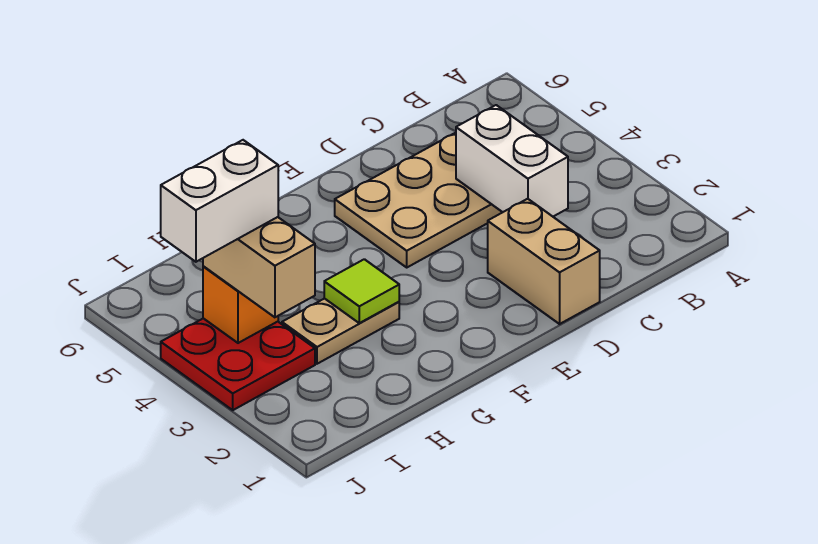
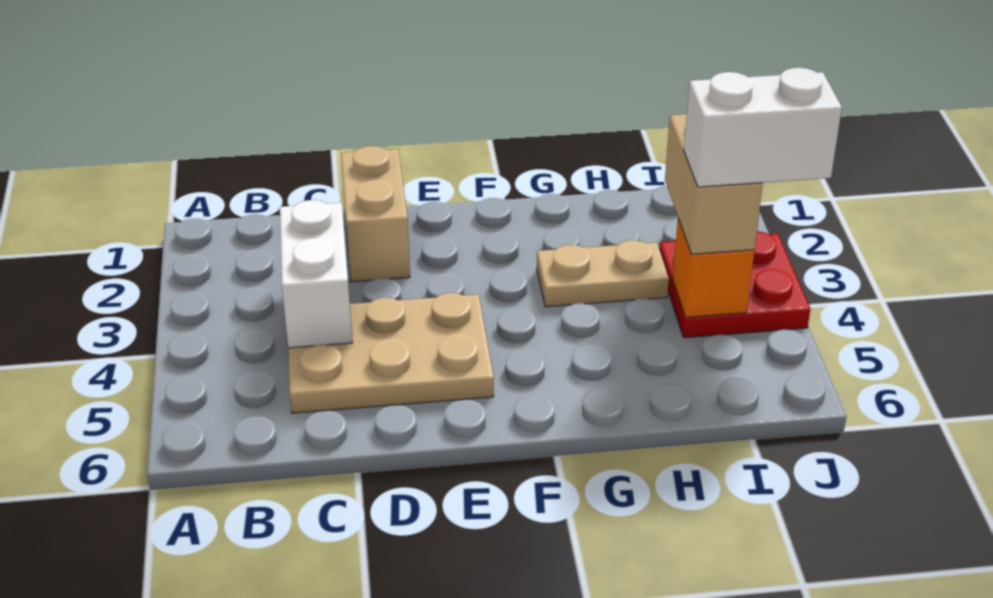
lime 1x1 tile [324,259,399,323] -> none

